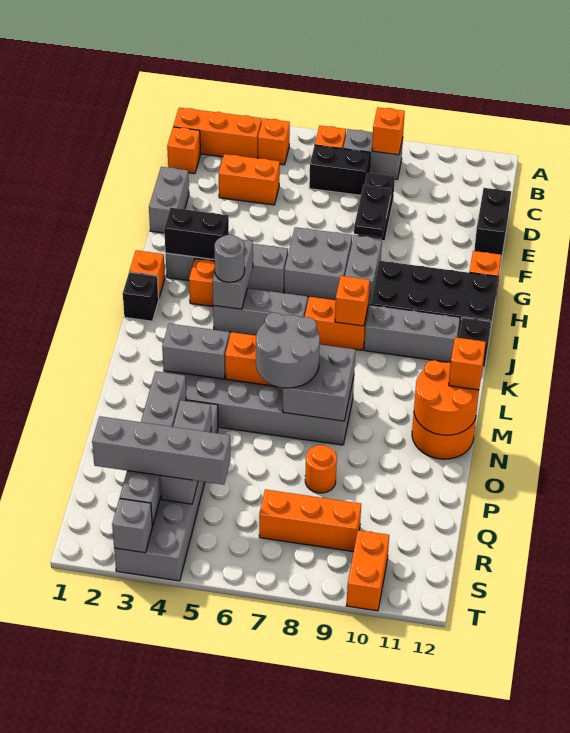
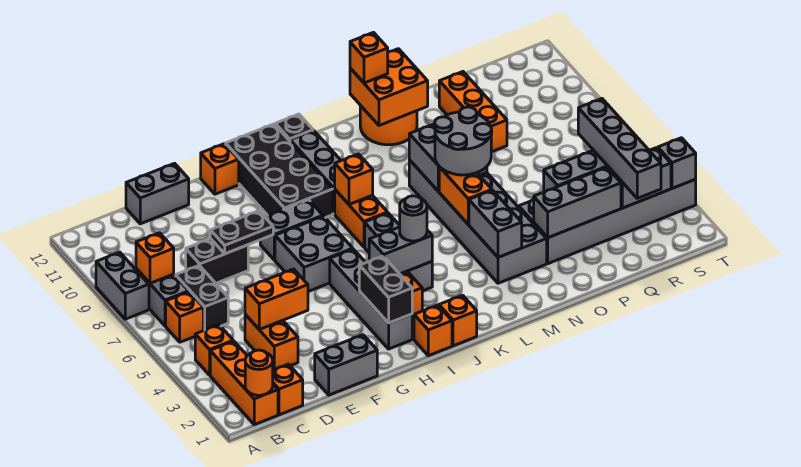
none -> grey 1x2 brick [96,252,149,319]
black 1x2 brick [474,188,511,256] -> grey 1x2 brick [126,163,189,224]
black 1x1 brick [123,272,159,321] -> orange 1x1 brick [439,295,477,346]
orange 2x2 round brick [414,360,479,435] -> orange 2x2 brick [350,49,428,126]
orange 1x1 round brick [305,445,337,493] -> orange 1x1 round brick moved to [245,350,273,395]
orange 1x3 brick [259,489,361,552] -> orange 1x3 brick moved to [439,72,507,152]
orange 1x2 brick [346,530,389,611] -> orange 1x2 brick moved to [245,269,308,330]

